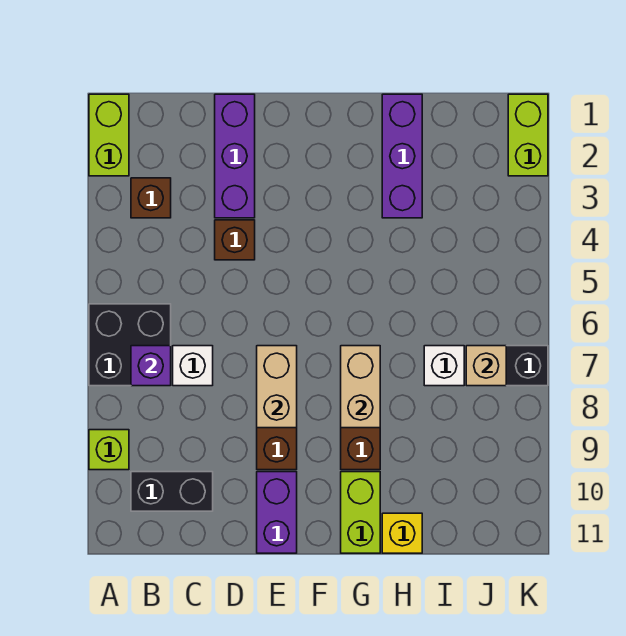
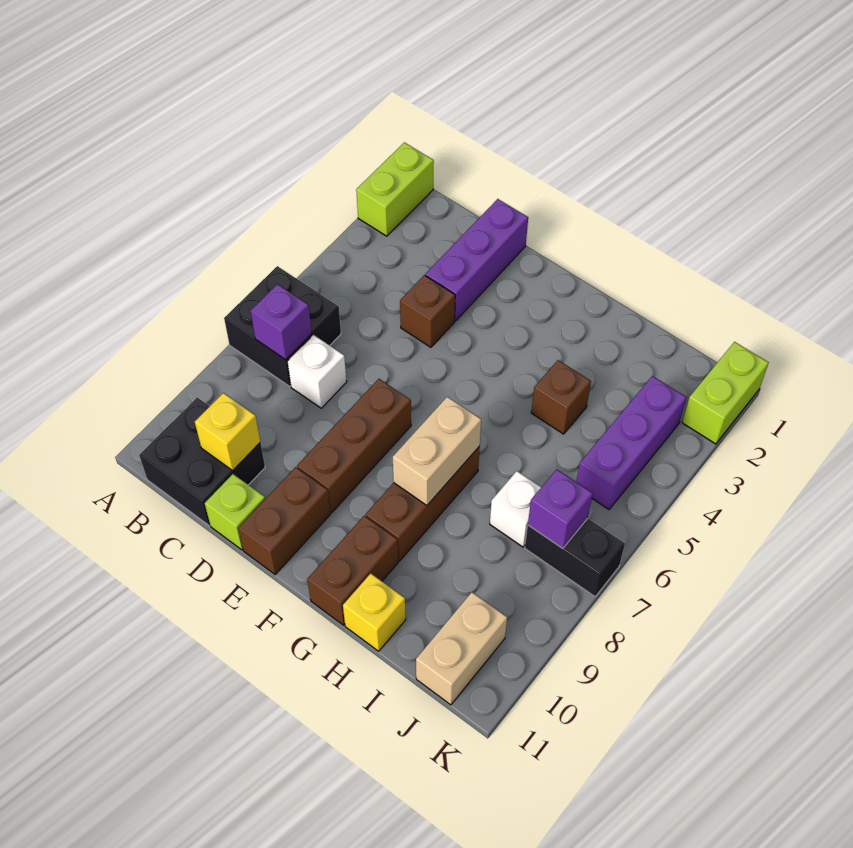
lime 1x1 brick [89,430,129,470] -> lime 1x1 brick moved to [205,474,265,550]
brown 1x1 brick [131,178,171,218] -> brown 1x1 brick moved to [531,360,591,434]
black 1x2 brick [131,472,213,511] -> black 2x2 brick [139,398,265,526]
none -> yellow 1x1 brick [195,393,260,470]
tan 1x2 brick [257,346,297,428] -> tan 1x2 brick moved to [416,592,507,705]
purple 1x2 brick [257,472,297,553] -> brown 1x2 brick [238,467,331,575]
lime 1x2 brick [341,472,380,553] -> brown 1x2 brick [307,516,398,625]
purple 1x3 brick [382,94,422,218] -> purple 1x3 brick moved to [576,376,686,509]
tan 1x1 brick [466,346,506,386] -> purple 1x1 brick [528,470,593,549]

